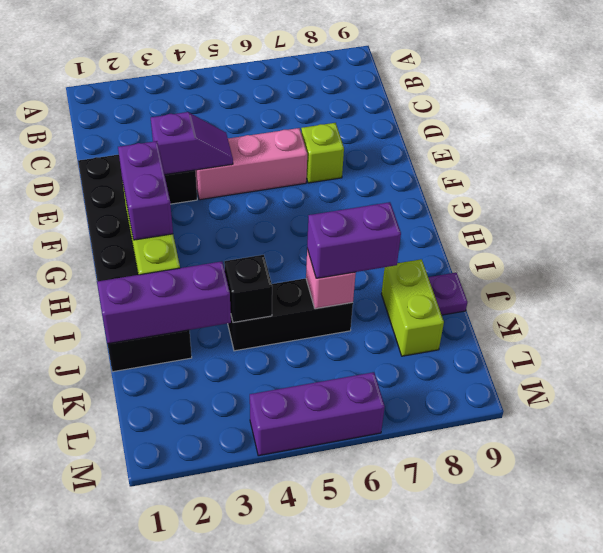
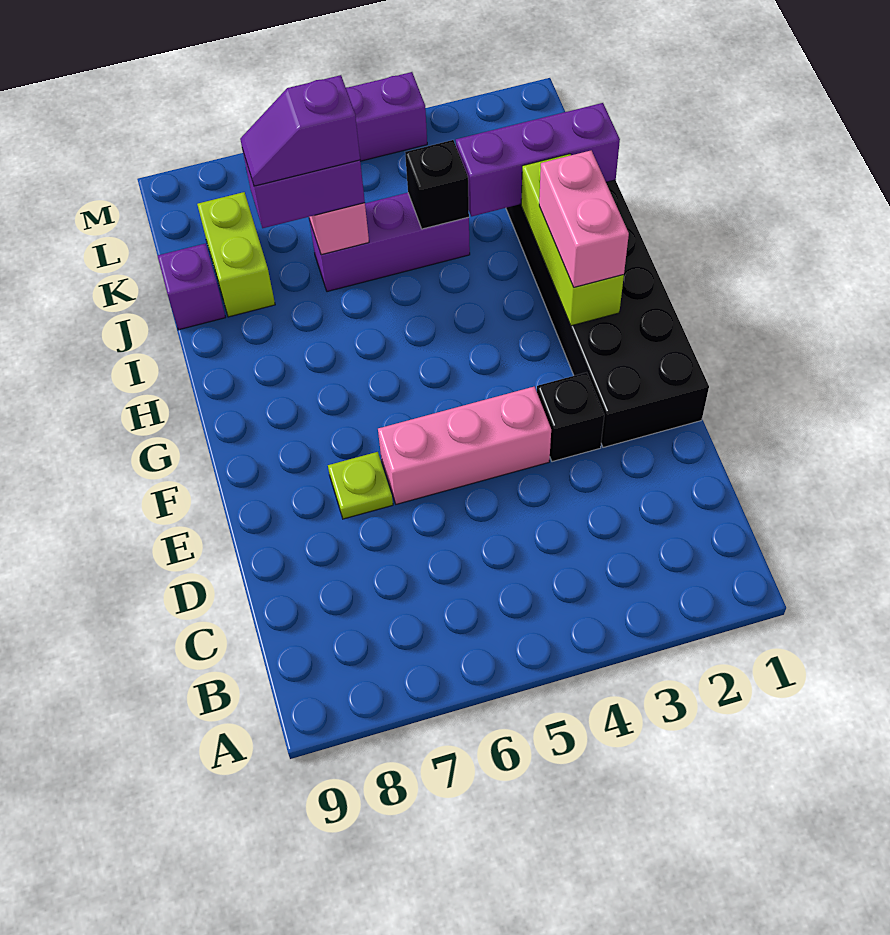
purple 1x2 slope [151,112,233,175] -> purple 1x2 slope moved to [240,75,360,186]
lime 1x1 brick [301,123,344,183] -> lime 1x1 plate [328,452,393,519]
purple 1x2 brick [118,141,173,240] -> pink 1x2 brick [539,151,629,287]
black 1x3 brick [228,278,353,351] -> purple 1x3 brick [309,193,470,292]
purple 1x1 plate [428,273,467,315] -> purple 1x1 brick [158,243,226,330]

